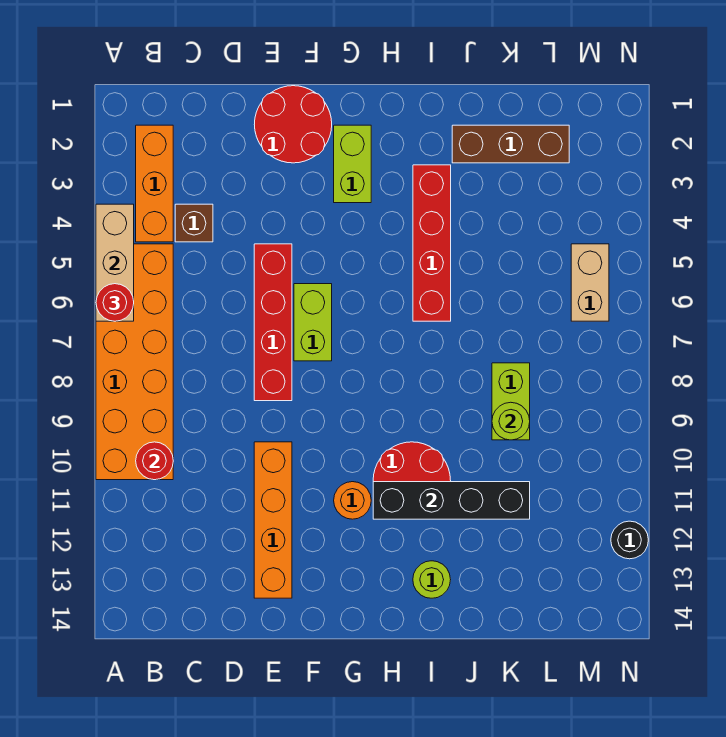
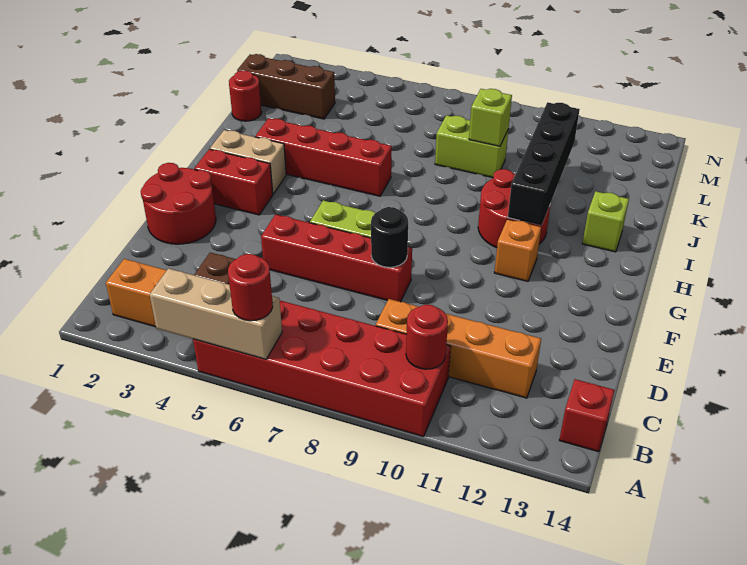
orange 2x6 brick [96,244,173,480] -> red 2x6 brick [193,301,451,437]
none -> red 1x1 brick [559,379,615,452]
orange 1x4 brick [254,442,292,598] -> orange 1x4 brick moved to [376,299,541,398]
lime 1x2 brick [334,125,371,203] -> red 1x2 brick [194,149,273,215]
orange 1x1 round brick [334,482,371,519] -> orange 1x1 brick [494,219,541,281]
lime 1x1 round brick [413,561,451,598] -> lime 1x1 brick [582,191,629,252]
brown 1x3 brick [452,125,569,163] -> brown 1x3 brick turned to [237,54,335,119]
none -> red 1x1 round brick [229,70,262,121]
lime 1x1 round brick [492,402,530,440] -> lime 1x1 brick [469,89,512,146]
tan 1x2 brick [571,244,609,321] -> tan 1x2 brick moved to [210,130,286,194]
black 1x1 round brick [611,521,648,559] -> black 1x1 round brick moved to [371,207,408,267]

